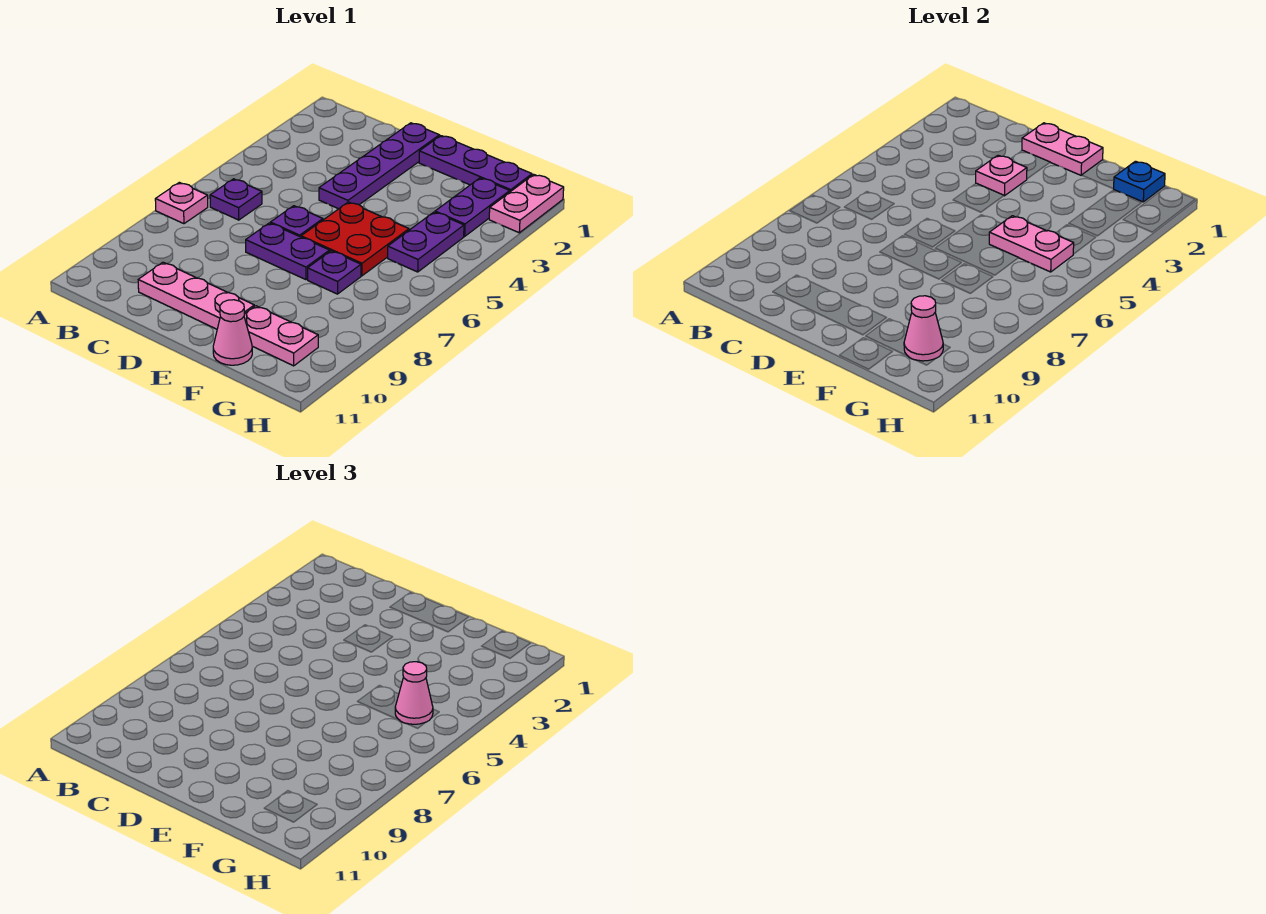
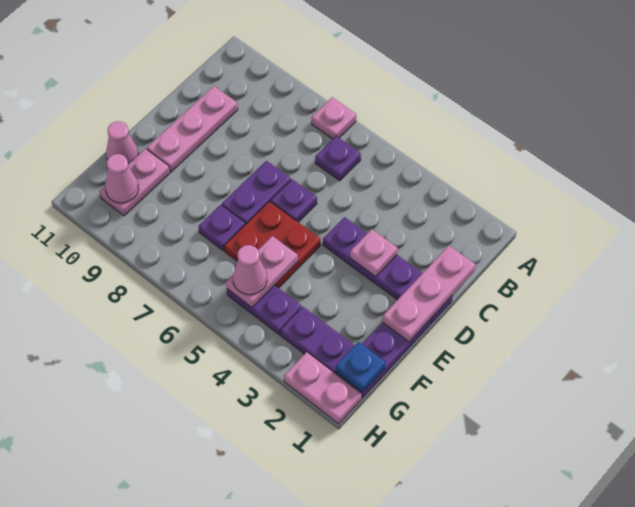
pink 1x2 plate [1022,123,1103,175] -> pink 1x3 plate [382,246,476,342]

